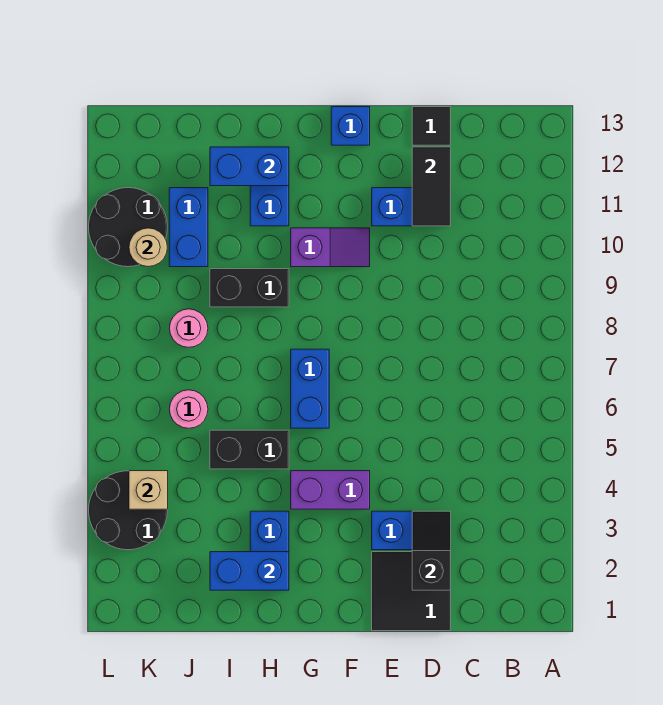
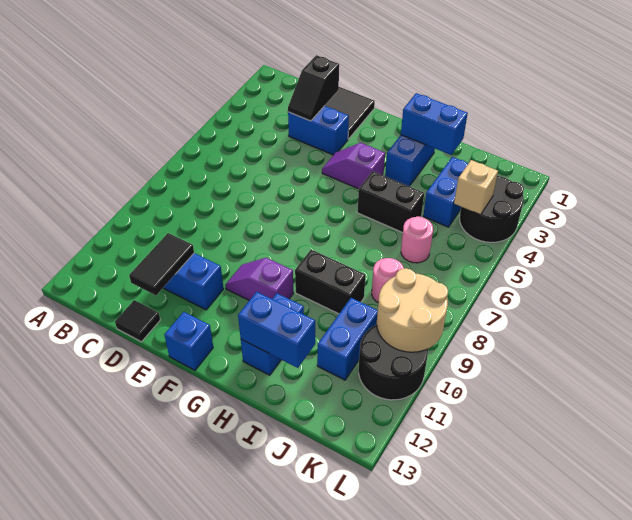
purple 1x2 brick [291,471,370,509] -> purple 1x2 slope [322,143,385,189]
blue 1x2 brick [291,349,329,428] -> blue 1x2 brick moved to [423,157,468,227]
tan 1x1 round brick [129,228,167,267] -> tan 2x2 round brick [377,268,448,352]

